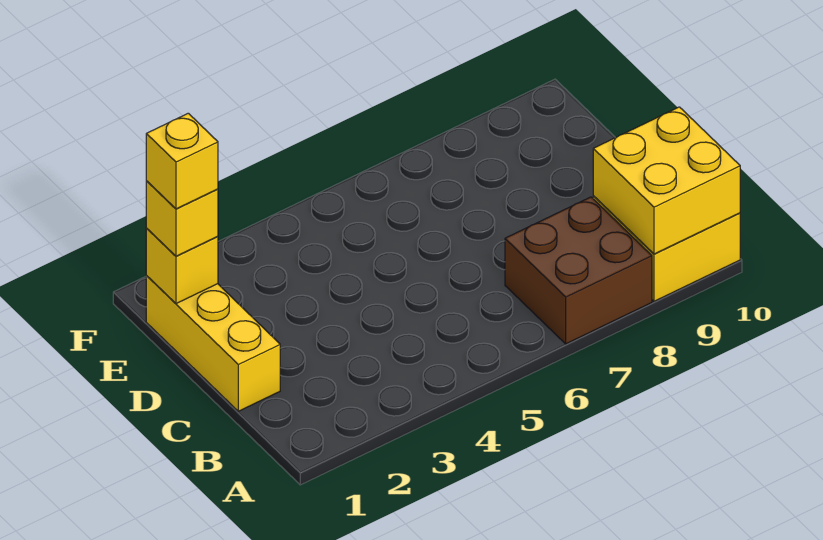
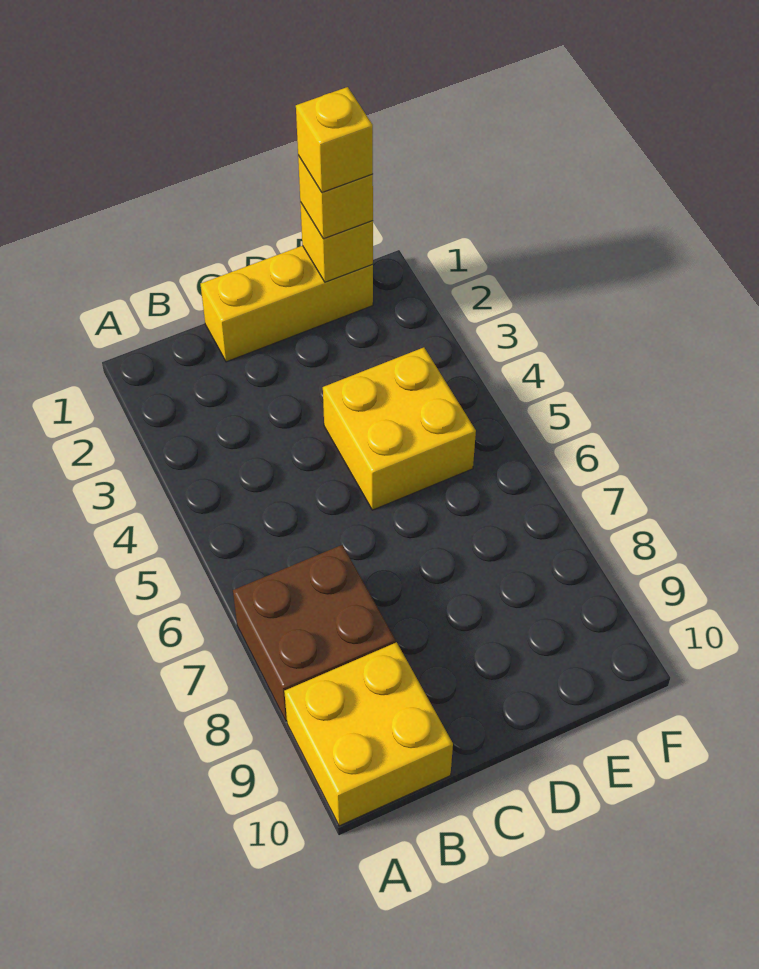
yellow 2x2 brick [593,107,740,254] -> yellow 2x2 brick moved to [323,347,476,510]

